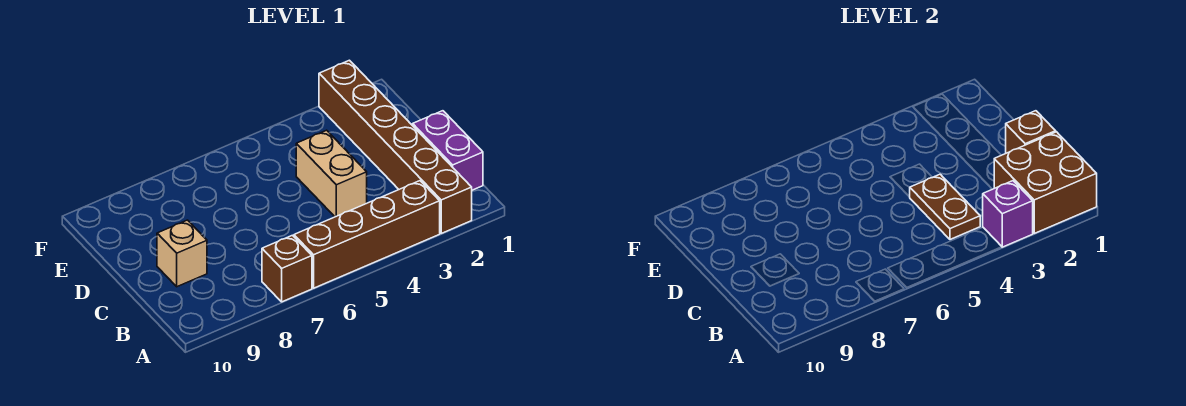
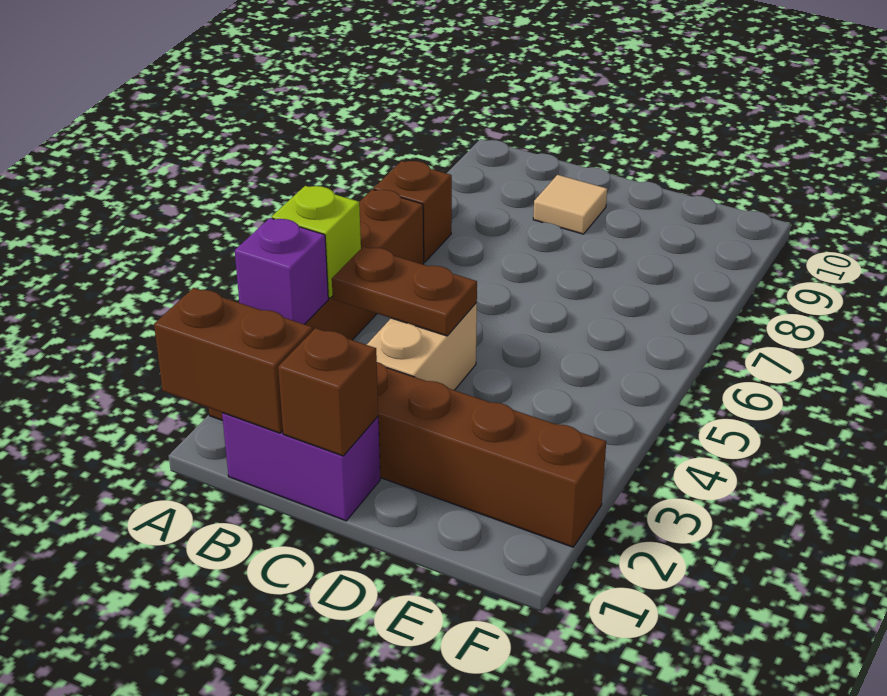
brown 2x2 brick [994,132,1097,233] -> brown 1x2 brick [154,288,313,433]
none -> lime 1x1 brick [272,186,361,298]
tan 1x2 brick [296,130,367,217] -> tan 1x2 brick turned to [367,303,477,390]
tan 1x1 brick [157,220,207,287] -> tan 1x1 tile [533,175,607,234]

